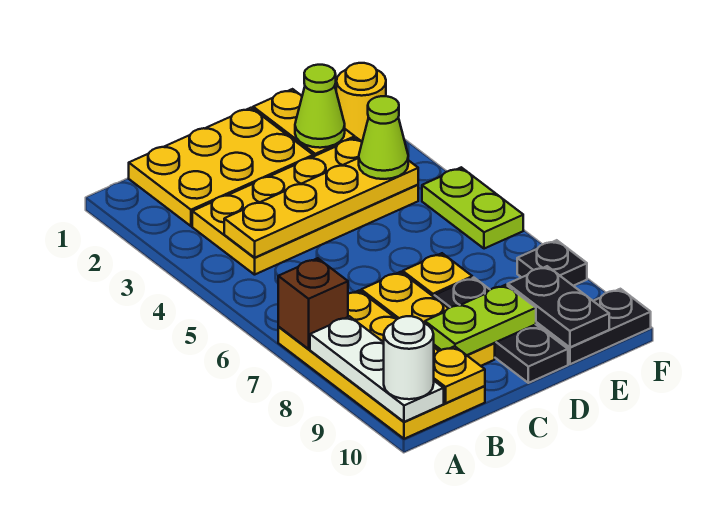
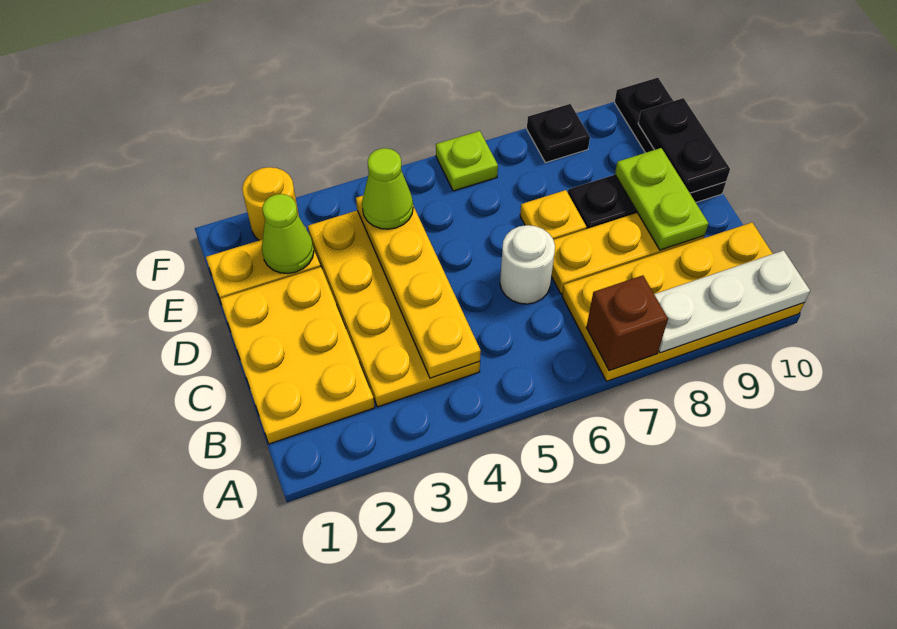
white 1x1 round brick [384,316,434,399] -> white 1x1 round brick moved to [500,225,555,304]
yellow 1x1 plate [434,346,485,403] -> none
black 1x2 plate [508,266,609,347] -> black 1x2 plate turned to [638,98,730,193]
lime 1x2 plate [422,167,523,249] -> lime 1x1 plate [436,131,498,191]

